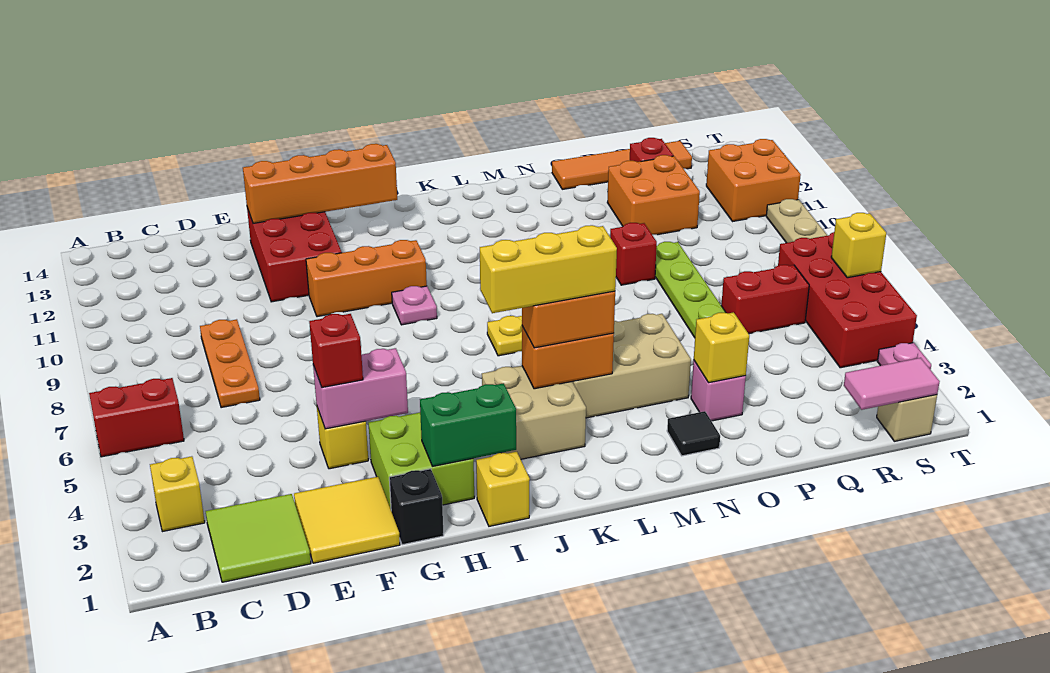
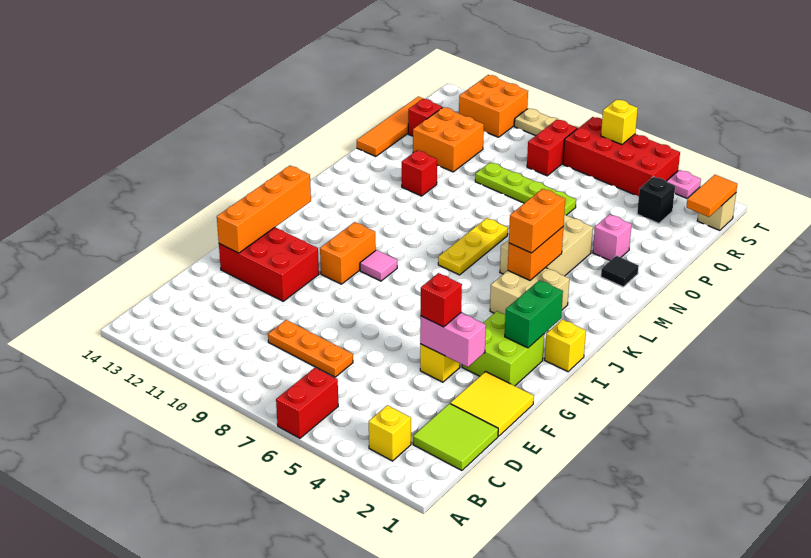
pink 1x2 brick [313,348,408,429] -> pink 1x2 brick turned to [420,313,486,367]
black 1x1 brick [389,469,444,545] -> black 1x1 brick moved to [637,177,675,223]
orange 1x3 brick [306,240,427,317] -> orange 1x2 brick [320,222,376,284]
pink 1x1 plate [392,286,437,325] -> pink 1x1 tile [360,250,397,281]
yellow 1x3 brick [480,225,617,313] -> none
yellow 1x1 brick [694,312,749,383] -> none
red 1x1 brick [610,223,657,285] -> red 1x1 brick moved to [402,150,437,196]
red 1x2 brick [721,265,809,334] -> red 1x2 brick moved to [527,120,577,176]
pink 1x2 tile [844,358,940,410] -> orange 1x2 tile [687,175,737,217]

